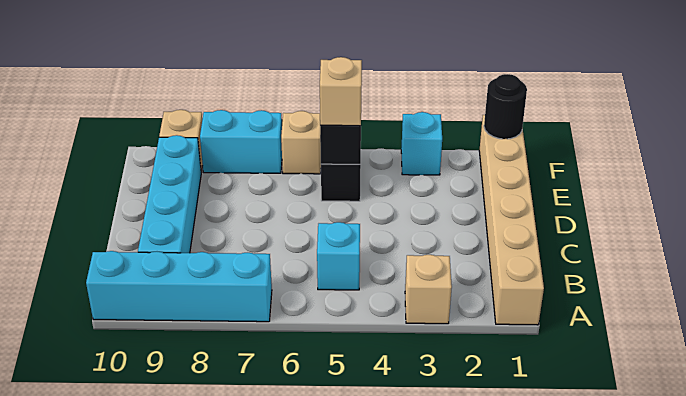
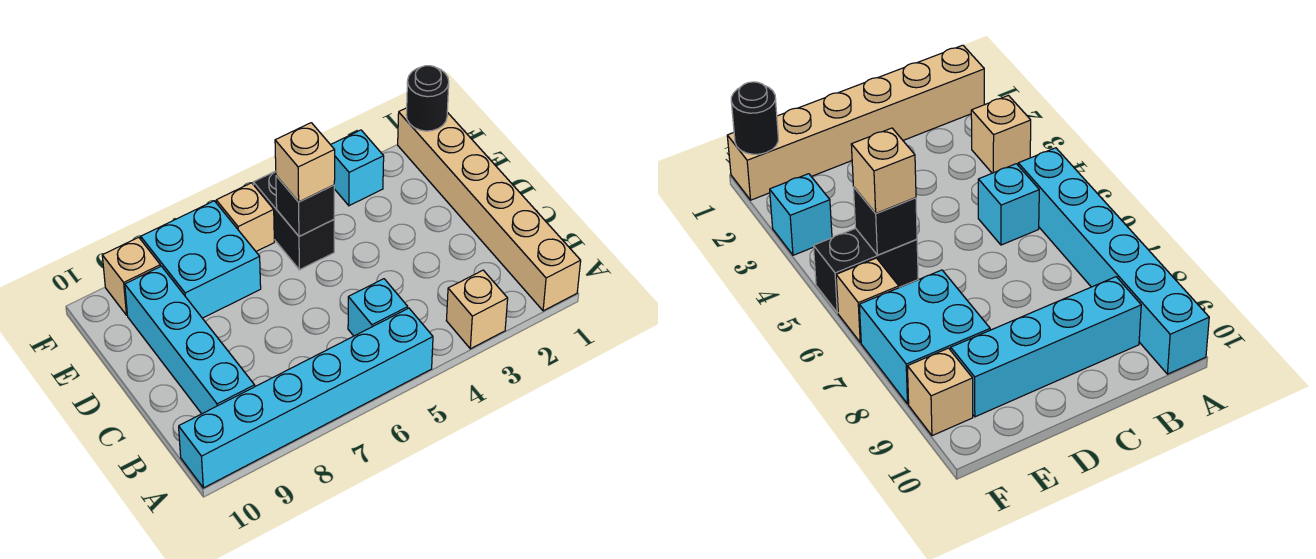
cyan 1x4 brick [86,251,272,322] -> cyan 1x6 brick [179,308,433,488]
cyan 1x2 brick [200,110,282,173] -> cyan 2x2 brick [141,201,261,318]

